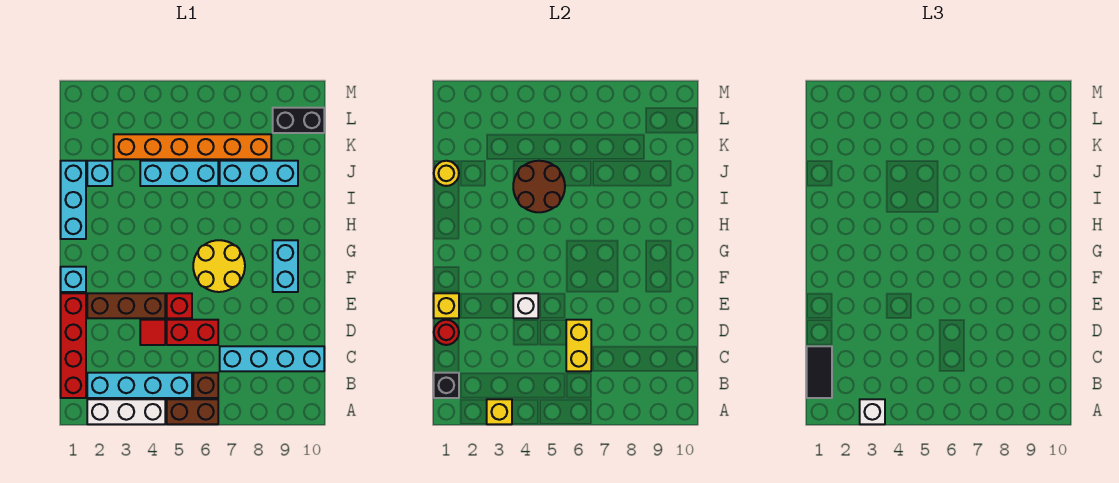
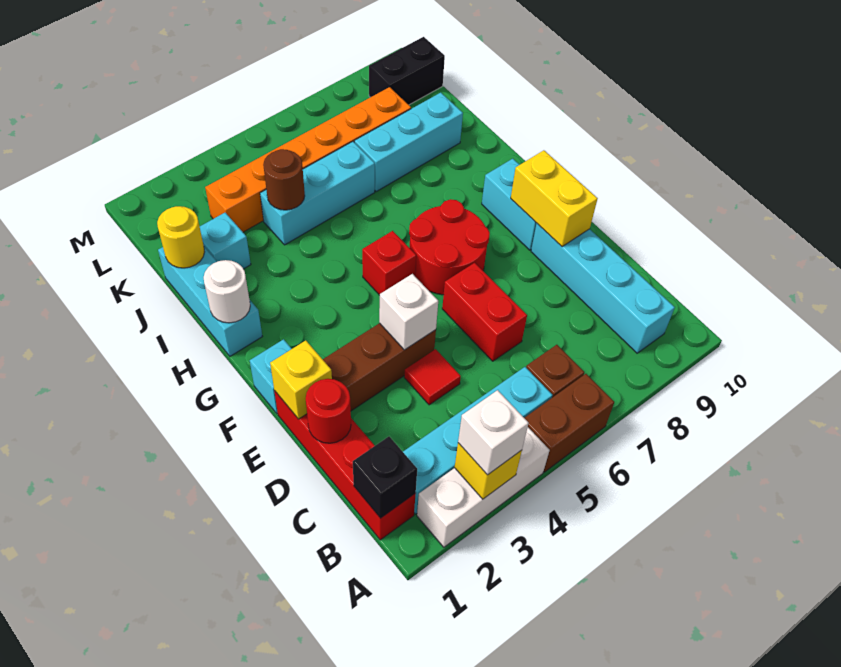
black 1x2 tile [807,346,832,398] -> none
yellow 1x2 brick [566,320,591,371] -> yellow 1x2 brick moved to [511,150,598,247]
cyan 1x4 brick [220,346,324,371] -> cyan 1x4 brick turned to [531,223,675,353]
red 1x2 brick [167,320,218,345] -> red 1x2 brick turned to [442,263,527,361]
red 1x1 brick [167,293,192,318] -> red 1x1 brick moved to [362,231,416,295]
yellow 2x2 round brick [193,240,245,292] -> red 2x2 round brick [409,199,490,295]
none -> white 1x1 round brick [204,260,250,323]
brown 2x2 round brick [513,161,565,212] -> brown 1x1 round brick [263,149,305,210]

